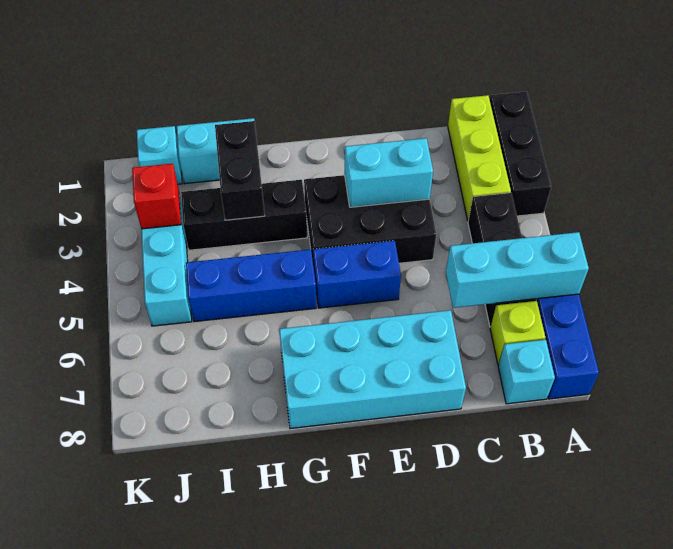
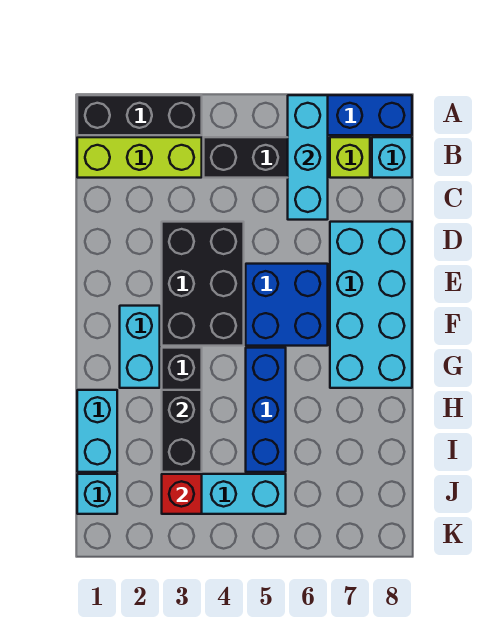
cyan 1x2 brick [345,138,433,207] -> cyan 1x2 brick moved to [120,306,160,388]
blue 1x2 brick [313,241,401,308] -> blue 2x2 brick [246,264,328,346]
black 1x2 brick [215,121,265,220] -> black 1x2 brick turned to [162,390,202,472]

